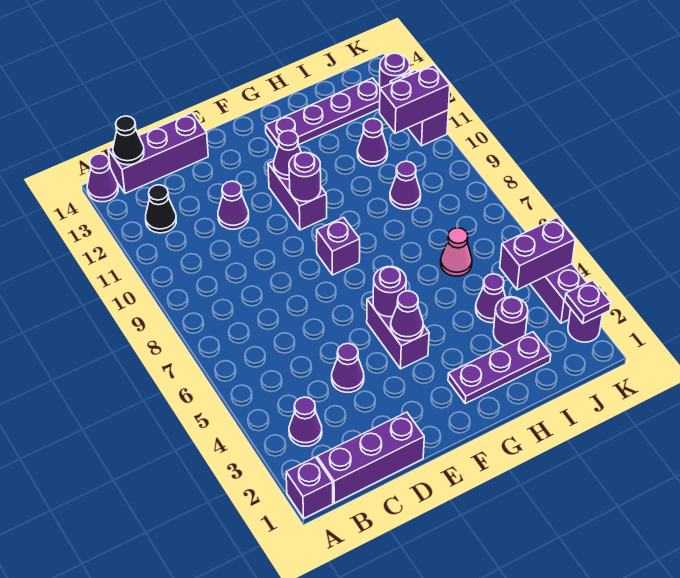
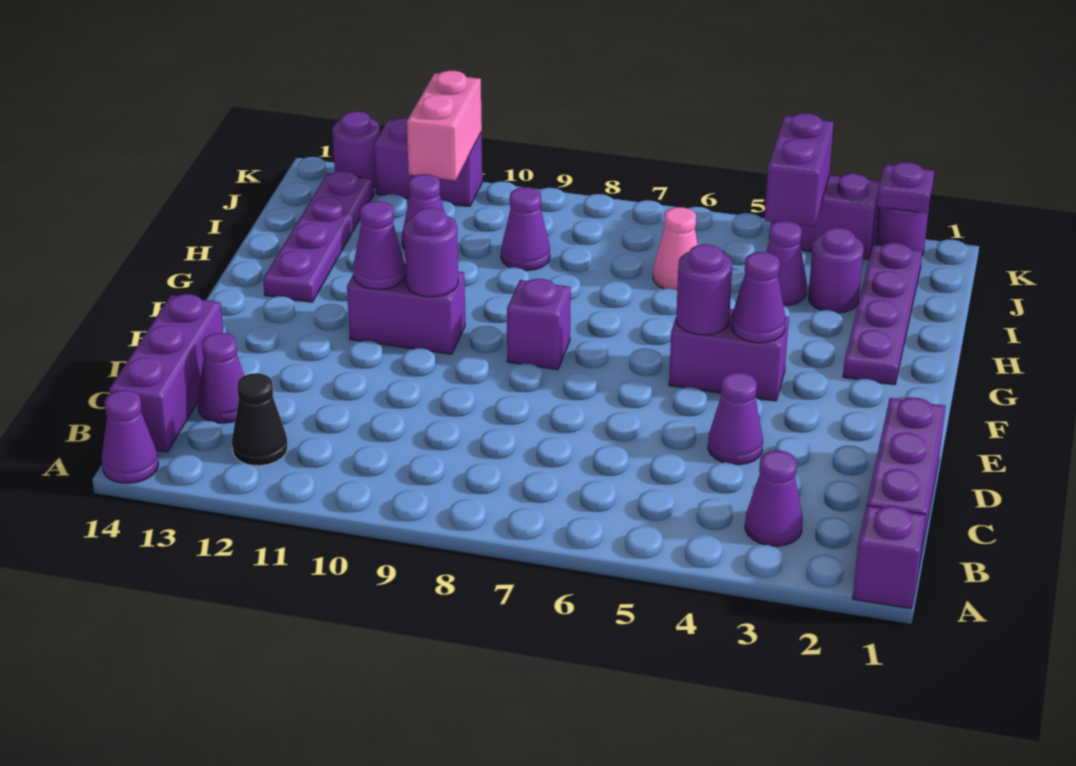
black 1x1 cone [113,116,144,165] -> none
purple 1x1 cone [218,181,249,229] -> purple 1x1 cone moved to [197,333,244,423]
purple 1x3 plate [448,332,551,403] -> purple 1x4 plate [843,243,922,385]
purple 1x2 brick [380,65,450,133] -> pink 1x2 brick [407,71,482,180]

